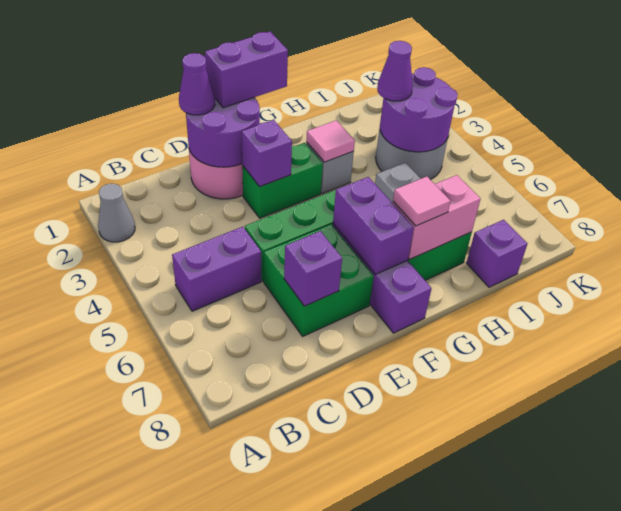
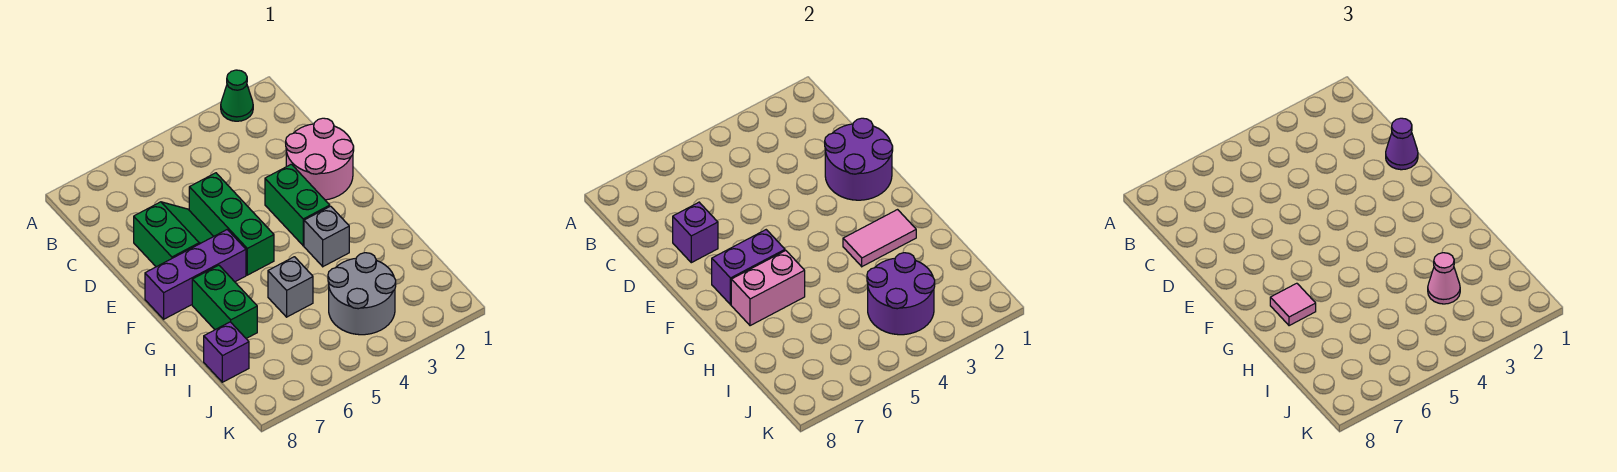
grey 1x1 cone [98,183,135,242] -> green 1x1 cone [221,70,253,121]
purple 1x2 brick [172,227,261,311] -> none
green 2x2 brick [264,224,374,336] -> green 2x2 slope [134,202,213,267]
purple 1x2 brick [205,32,288,108] -> none
purple 1x1 brick [242,120,292,187] -> none
pink 1x1 tile [306,120,355,162] -> pink 1x2 tile [843,210,916,267]
pink 1x2 brick [393,175,480,259] -> pink 1x2 brick turned to [731,251,805,326]
purple 1x1 cone [377,41,413,101] -> pink 1x1 cone [1428,253,1460,304]

